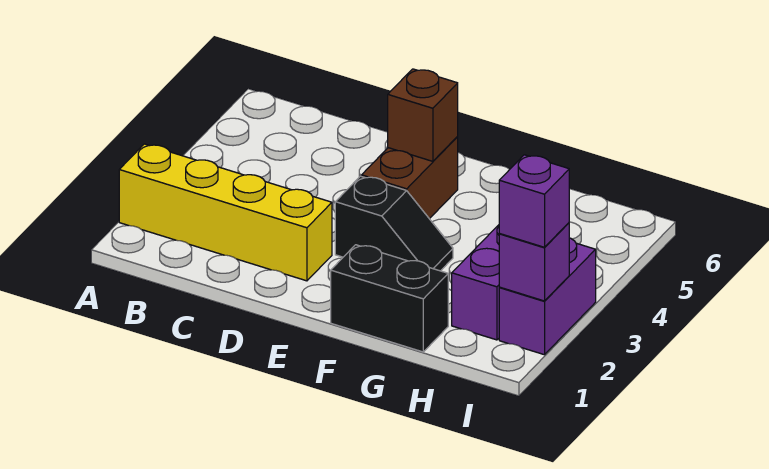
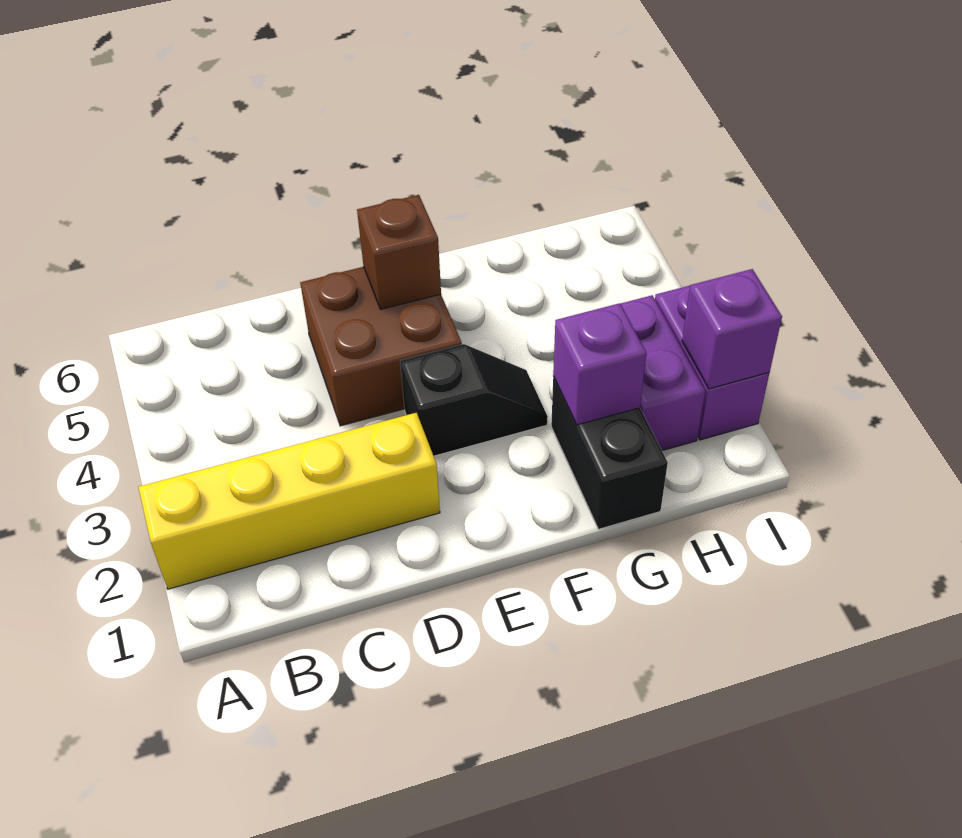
brown 1x2 brick [362,137,458,219] -> brown 2x2 brick [300,267,462,426]
black 1x2 brick [331,245,448,352] -> black 1x2 brick turned to [551,376,668,529]
purple 1x1 brick [499,155,569,247] -> purple 1x1 brick moved to [553,303,646,425]

